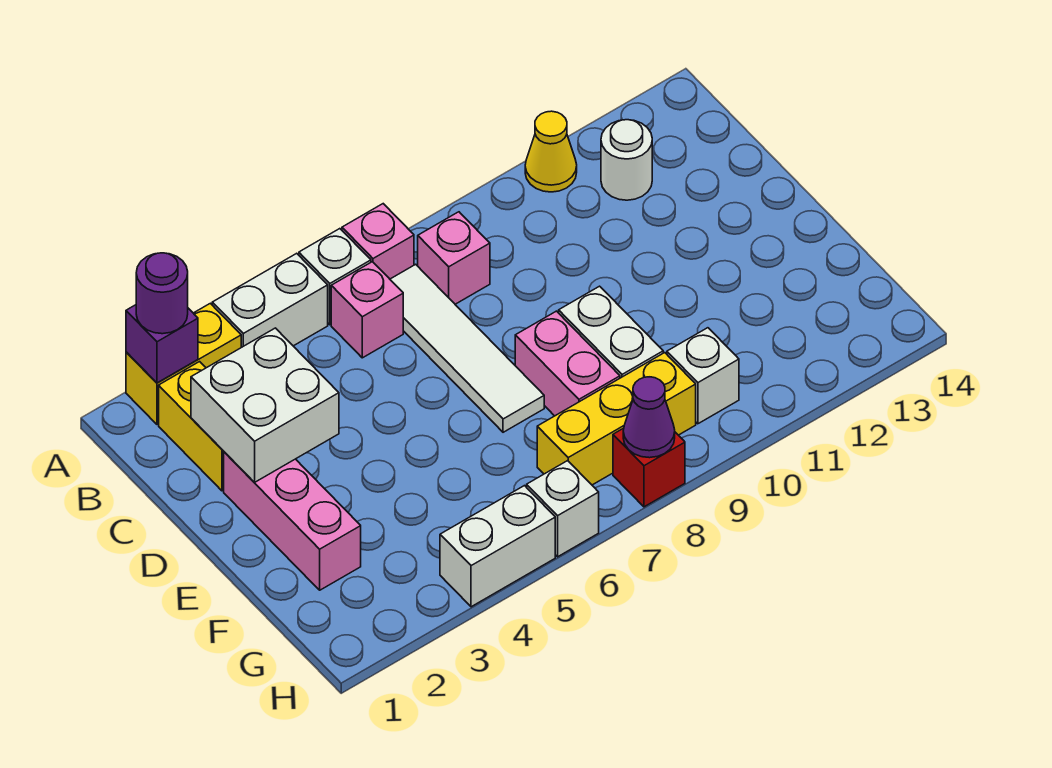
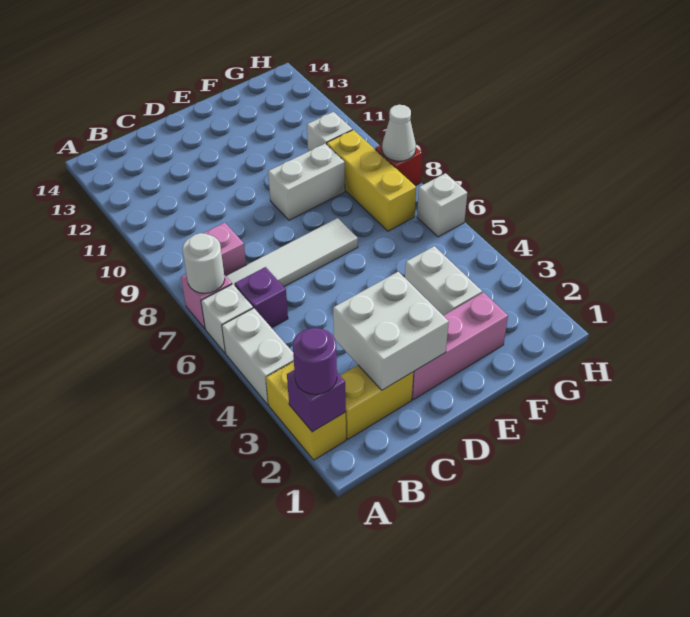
yellow 1x1 cone [525,111,577,192] -> none
pink 1x1 brick [331,262,403,358] -> purple 1x1 brick [235,267,288,328]
white 1x1 round brick [601,120,652,200] -> white 1x1 round brick moved to [182,233,225,293]
pink 1x2 brick [515,311,620,416] -> none
white 1x2 brick [440,486,555,607] -> white 1x2 brick moved to [405,246,482,315]
purple 1x1 cone [623,377,675,458] -> white 1x1 cone [382,105,416,161]

